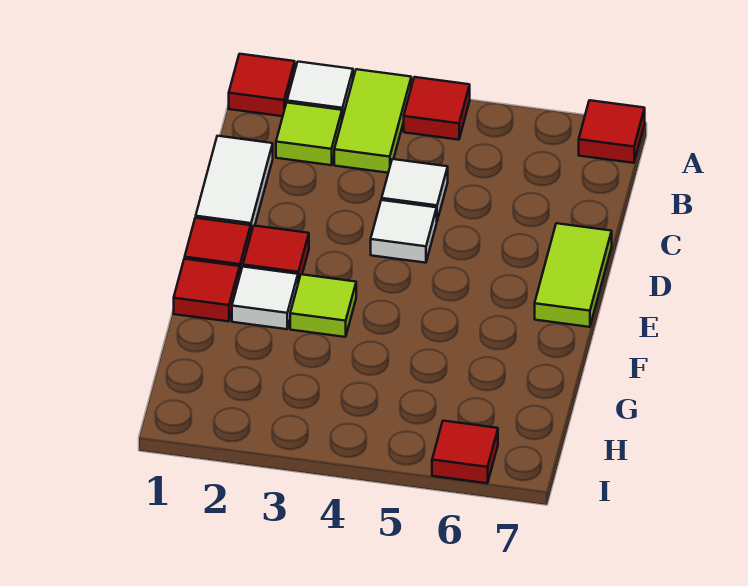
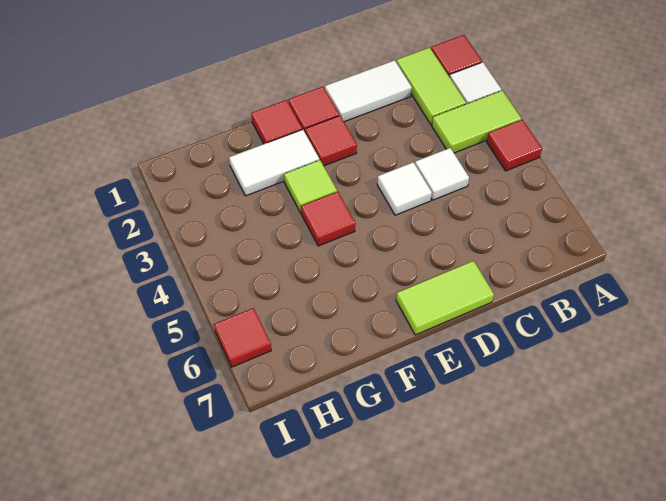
red 1x1 tile [579,100,645,163] -> red 1x1 tile moved to [301,192,355,246]
lime 1x1 tile [276,103,342,165] -> lime 1x2 tile [396,48,466,125]
white 1x1 tile [232,267,298,329] -> white 1x2 tile [229,129,319,196]

